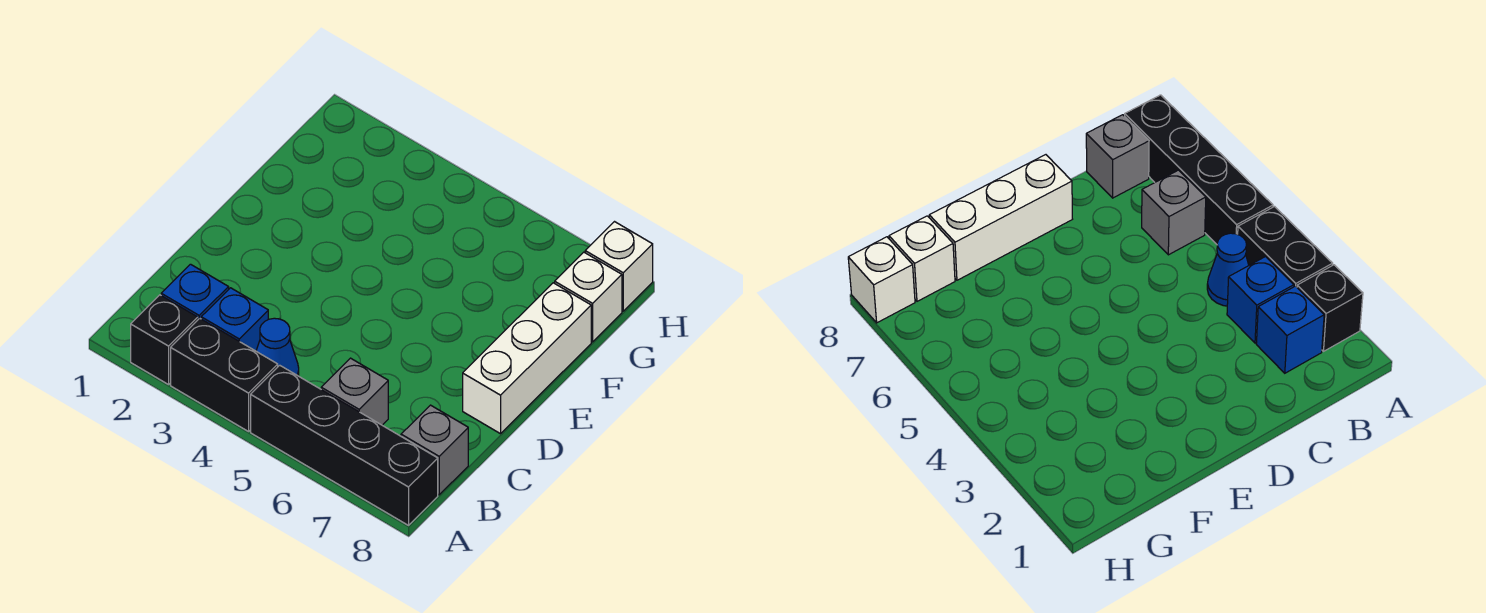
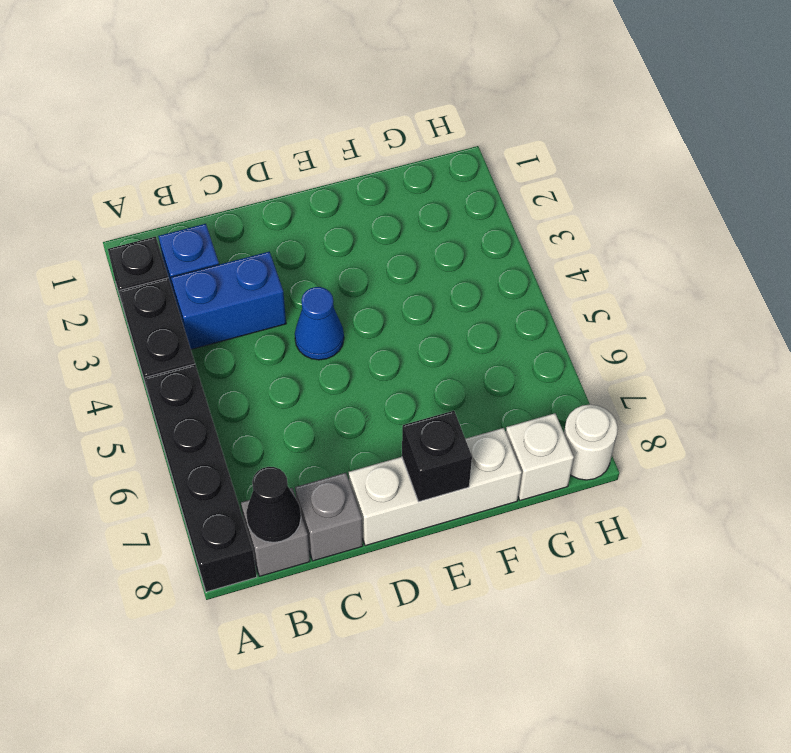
blue 1x1 brick [201,288,268,351] -> blue 1x2 brick [171,252,286,349]
blue 1x1 cone [256,318,299,376] -> blue 1x1 cone moved to [295,287,344,360]
grey 1x1 brick [321,358,388,425] -> grey 1x1 brick moved to [295,473,363,561]
none -> black 1x1 cone [246,467,301,542]
none -> black 1x1 brick [402,411,472,502]
white 1x1 brick [585,222,653,311] -> white 1x1 round brick [564,404,618,480]

